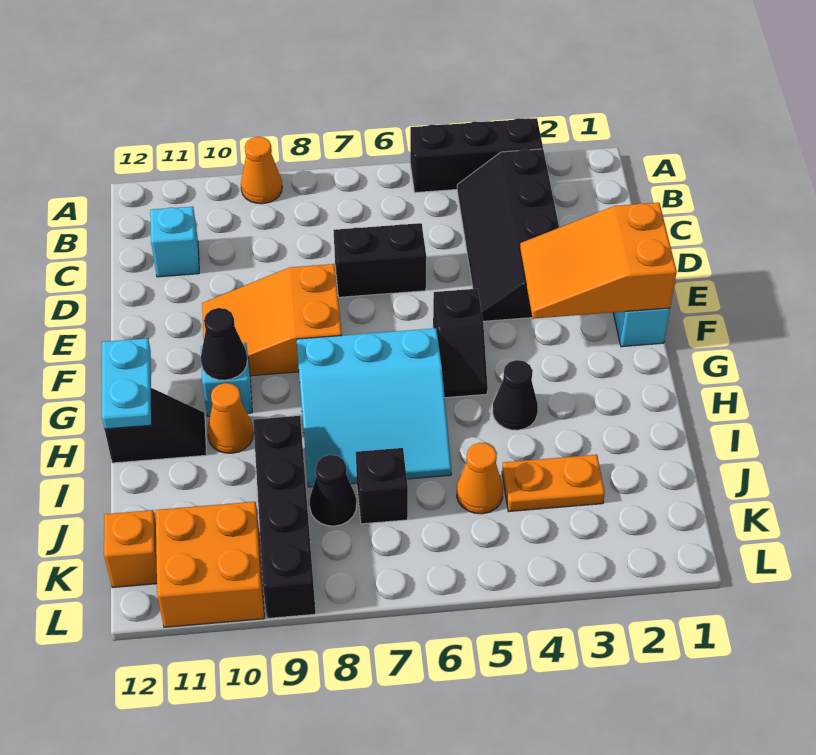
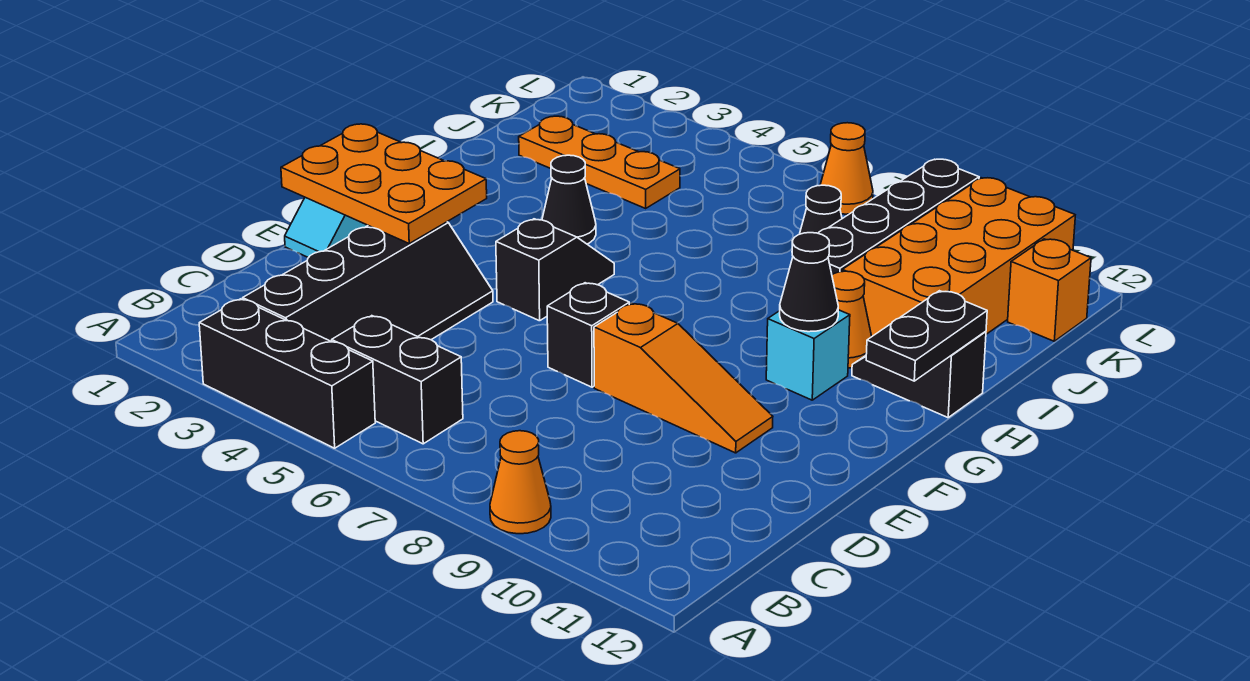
cyan 1x1 brick [150,207,199,277] -> none
black 1x2 brick [334,223,426,297] -> black 1x2 brick moved to [332,316,463,444]
orange 2x3 slope [520,203,677,319] -> orange 2x3 plate [281,124,487,243]
orange 2x3 slope [202,264,342,376] -> orange 1x3 slope [594,303,773,453]
cyan 3x3 slope [297,328,451,487] -> none
cyan 1x2 plate [102,338,152,429] -> black 1x2 plate [866,291,987,381]
orange 1x2 plate [502,455,605,512] -> orange 1x3 plate [519,116,680,208]
orange 1x1 cone [457,443,503,514] -> orange 1x1 cone moved to [820,123,873,214]
black 1x1 brick [356,448,408,524] -> black 1x1 brick moved to [547,283,629,387]
orange 2x2 brick [156,502,264,627] -> orange 2x4 brick [842,178,1075,336]

